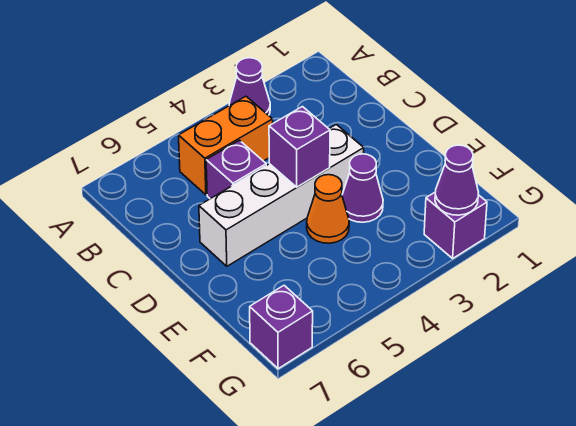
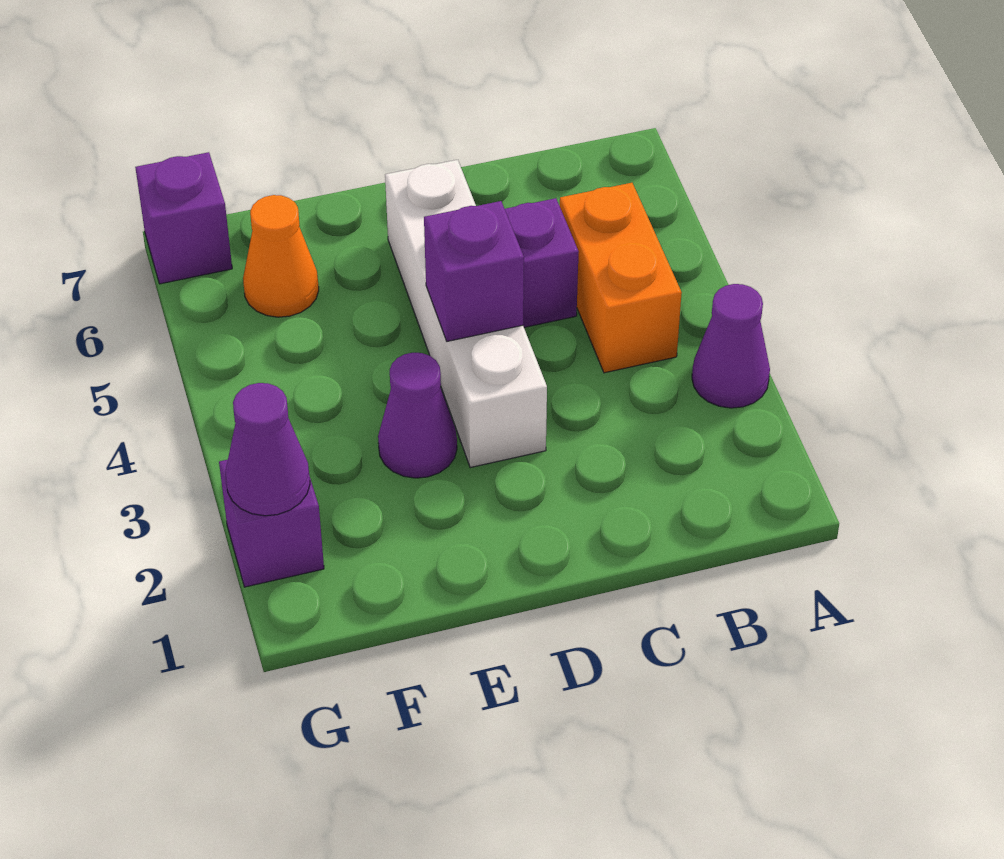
orange 1x1 cone [307,175,349,243] -> orange 1x1 cone moved to [243,195,319,317]

